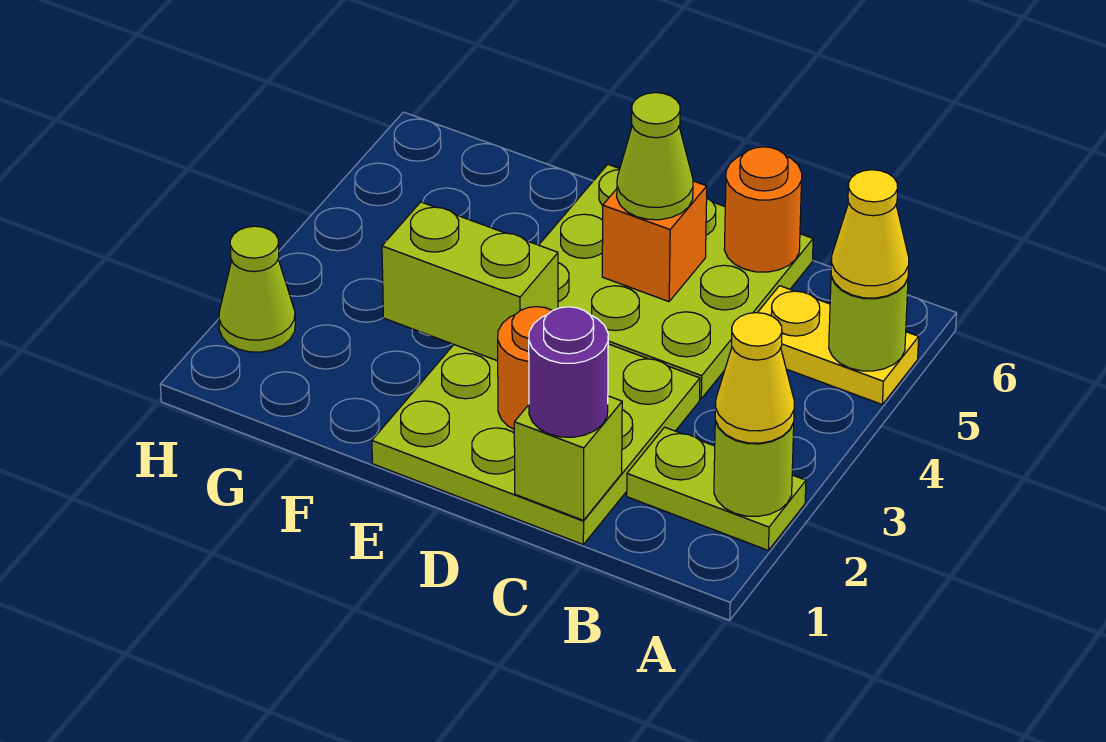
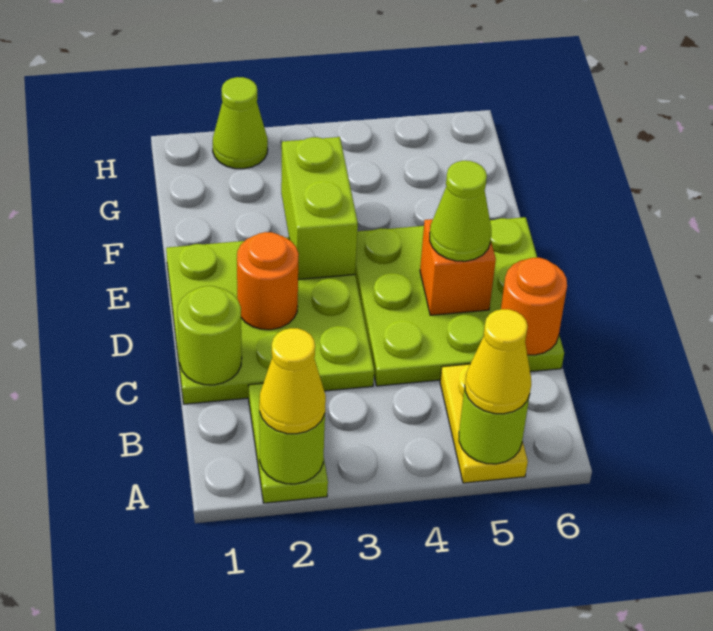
lime 1x1 brick [514,396,622,520] -> lime 1x1 round brick [177,286,242,385]
purple 1x1 round brick [529,307,608,437] -> none

